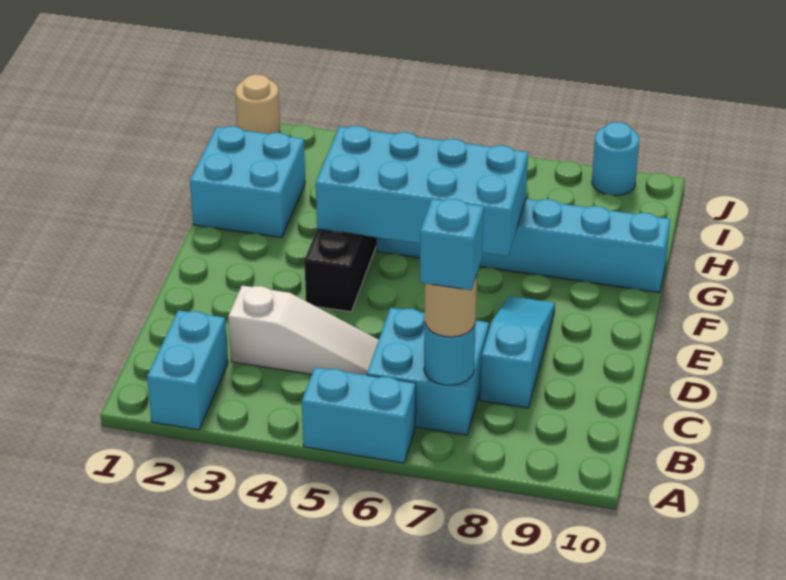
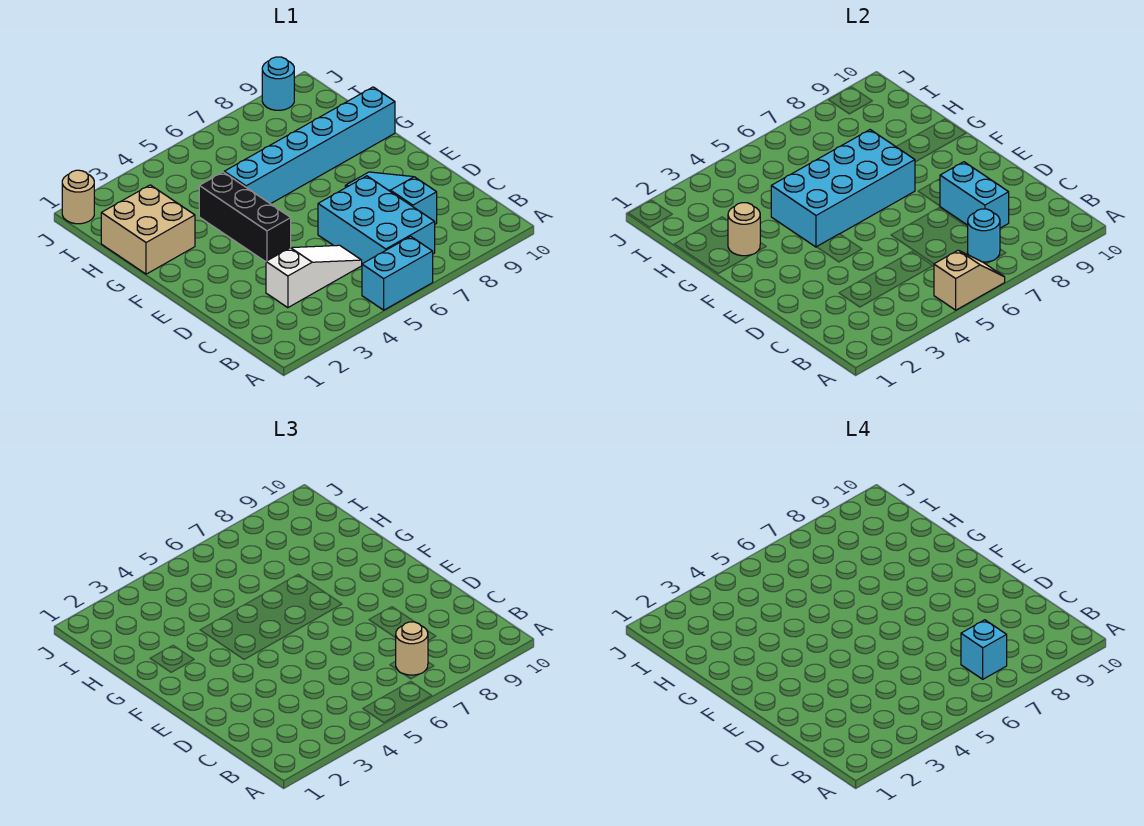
cyan 1x2 brick [147,310,228,430] -> cyan 1x2 brick moved to [940,162,1009,228]
none -> tan 1x2 slope [934,250,1005,310]
cyan 2x2 brick [367,308,489,435] -> cyan 2x3 brick [318,176,435,264]
cyan 2x2 brick [190,126,305,238] -> tan 2x2 brick [101,185,195,274]
none -> tan 1x1 round brick [728,203,760,256]

